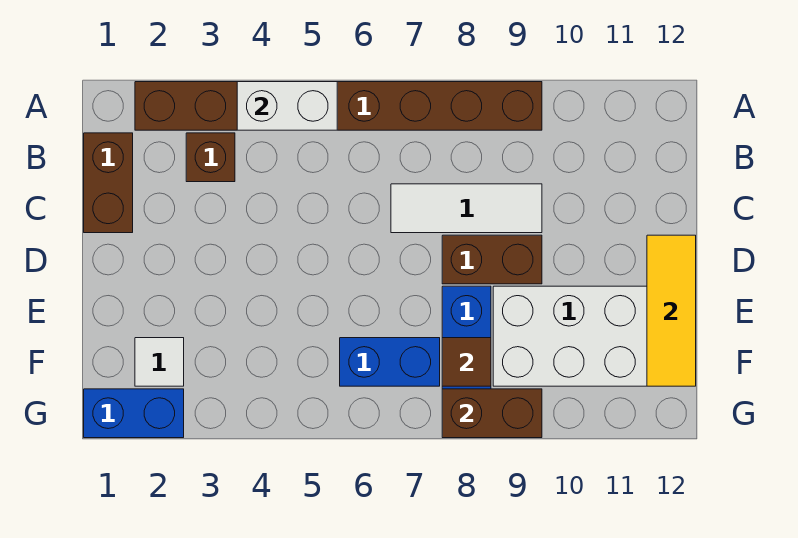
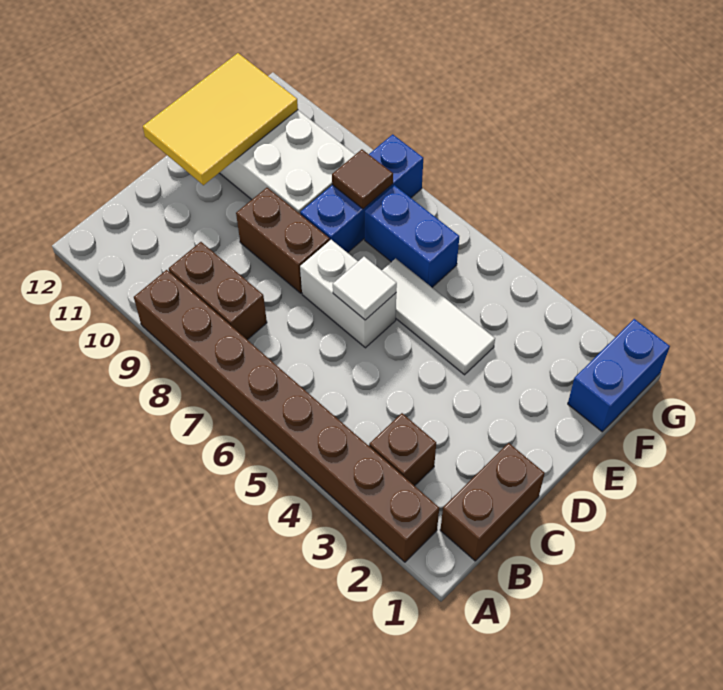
white 1x2 brick [237,82,337,130] -> white 1x2 brick moved to [300,240,396,348]
white 1x3 tile [391,184,542,233] -> white 1x3 tile moved to [382,258,495,375]
yellow 1x3 tile [647,235,696,386] -> yellow 2x3 tile [143,53,298,185]
white 1x1 tile [135,338,184,386] -> white 1x1 tile moved to [333,257,397,320]
blue 1x2 brick [84,389,184,438] -> blue 1x2 brick turned to [568,319,670,432]
brown 1x2 brick [442,389,542,438] -> brown 1x2 brick moved to [169,242,267,340]

